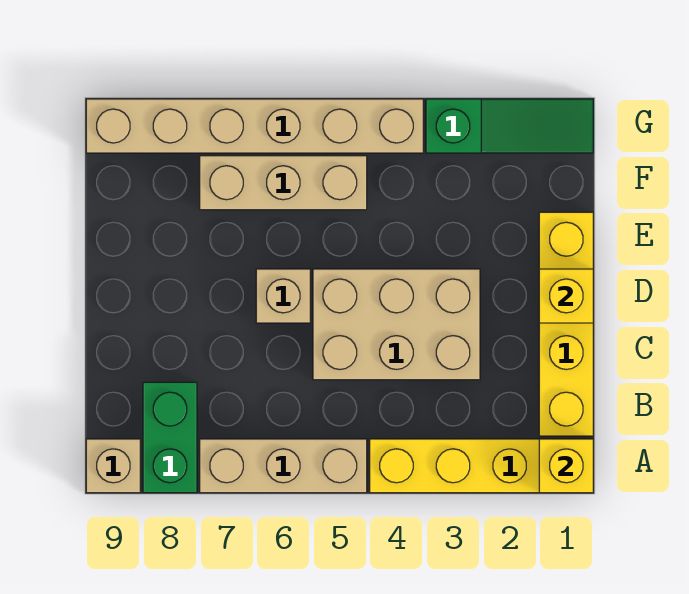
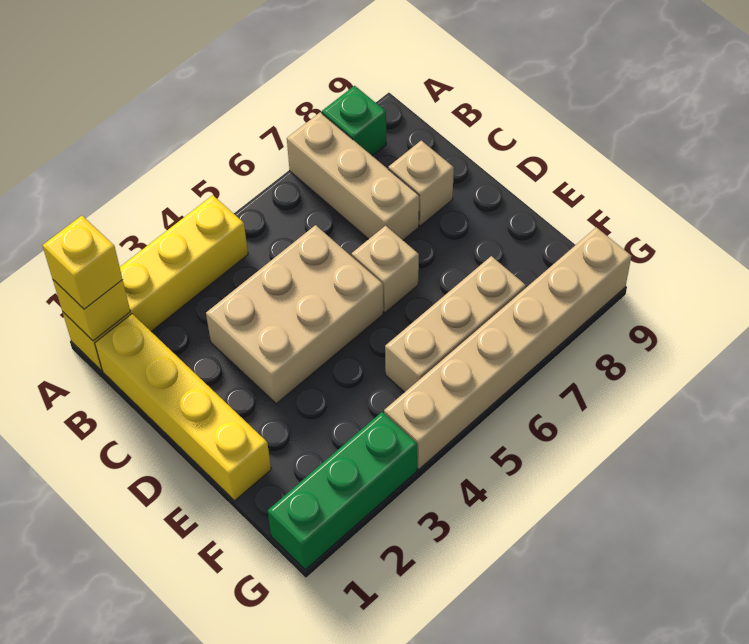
tan 1x3 brick [200,439,367,493] -> tan 1x3 brick turned to [287,112,419,240]
green 1x2 brick [143,382,197,493] -> green 1x1 brick [322,86,386,156]
tan 1x1 brick [86,439,140,493] -> tan 1x1 brick moved to [388,141,454,226]
yellow 1x1 brick [539,269,593,323] -> yellow 1x1 brick moved to [42,216,123,309]
green 1x3 slope [426,99,593,153] -> green 1x3 brick [268,412,417,570]

